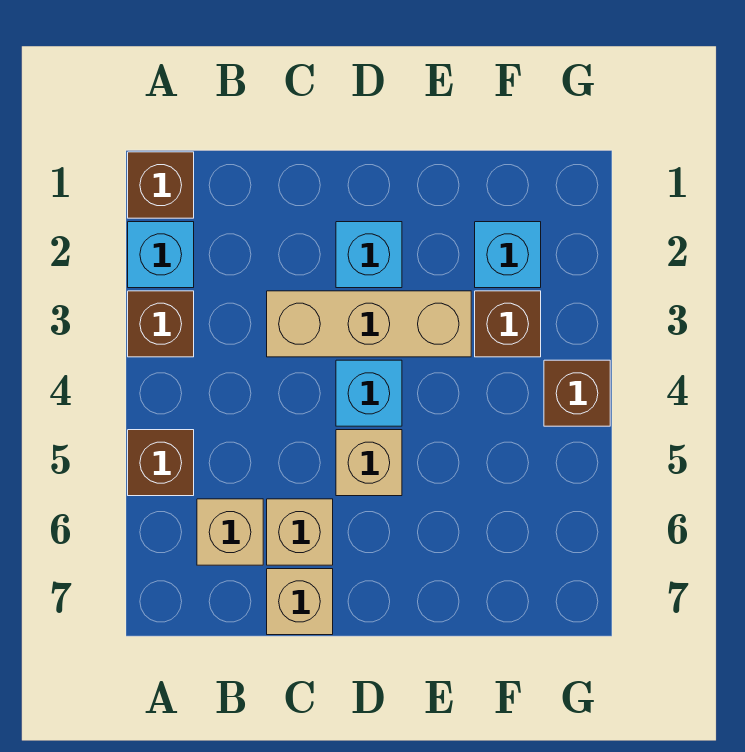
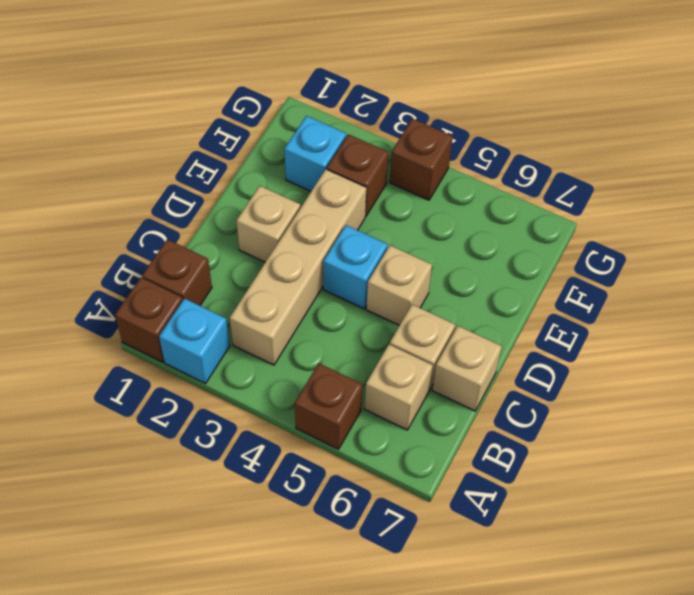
brown 1x1 brick [128,291,194,357] -> brown 1x1 brick moved to [142,239,212,306]
tan 1x3 brick [267,291,471,357] -> tan 1x4 brick [230,169,366,365]
cyan 1x1 brick [336,222,402,288] -> tan 1x1 brick [236,186,300,262]

